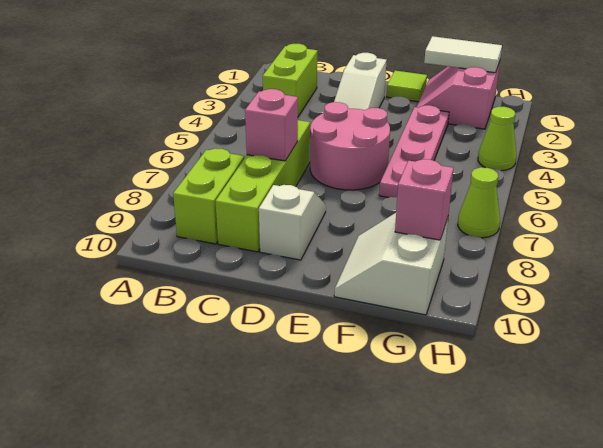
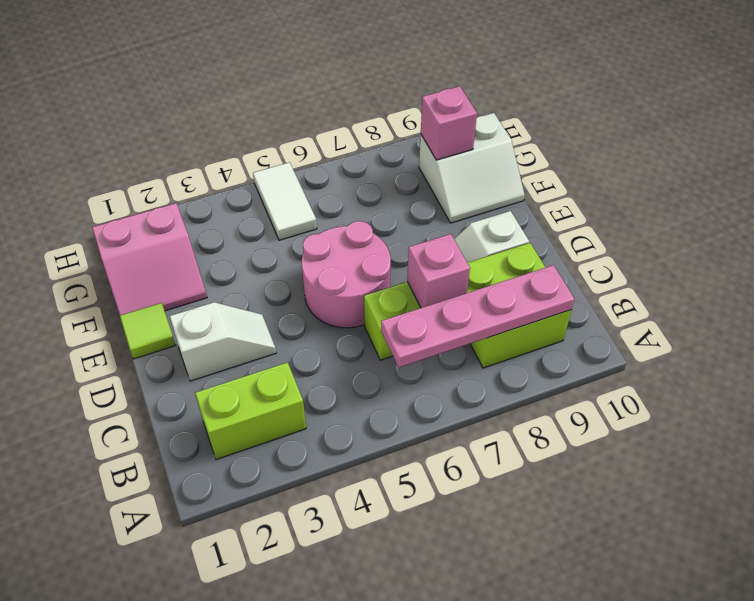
white 1x3 slope [334,53,387,110] -> white 1x2 slope [170,302,276,381]
white 1x2 tile [424,36,502,73] -> white 1x2 tile moved to [253,162,317,240]
pink 1x4 plate [379,105,449,198] -> pink 1x4 plate moved to [381,265,575,367]
lime 1x1 cone [478,107,516,171] -> none
lime 1x1 cone [458,167,500,238] -> none

